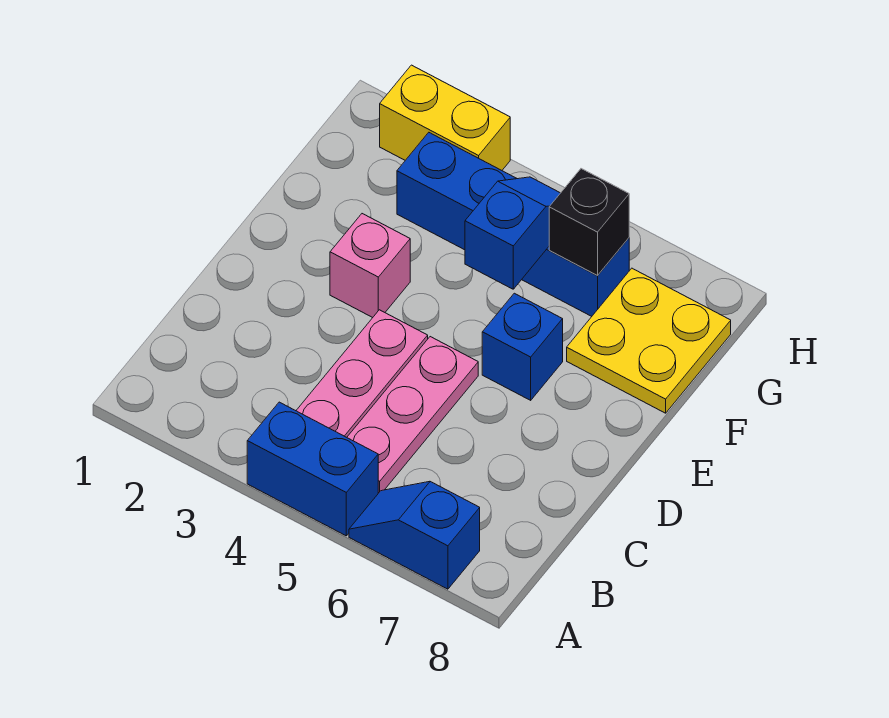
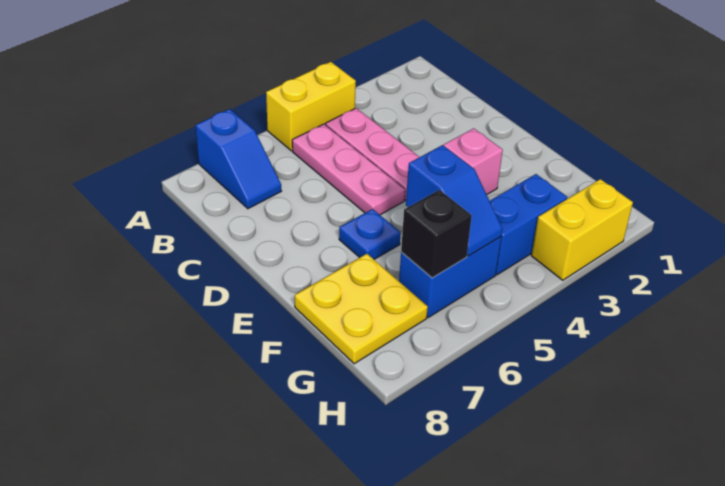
blue 1x2 brick [247,402,378,536] -> yellow 1x2 brick [266,62,356,151]
blue 1x2 slope [349,481,480,589] -> blue 1x2 slope turned to [196,109,281,209]
blue 1x1 brick [482,293,563,400] -> blue 1x1 plate [339,209,401,259]

